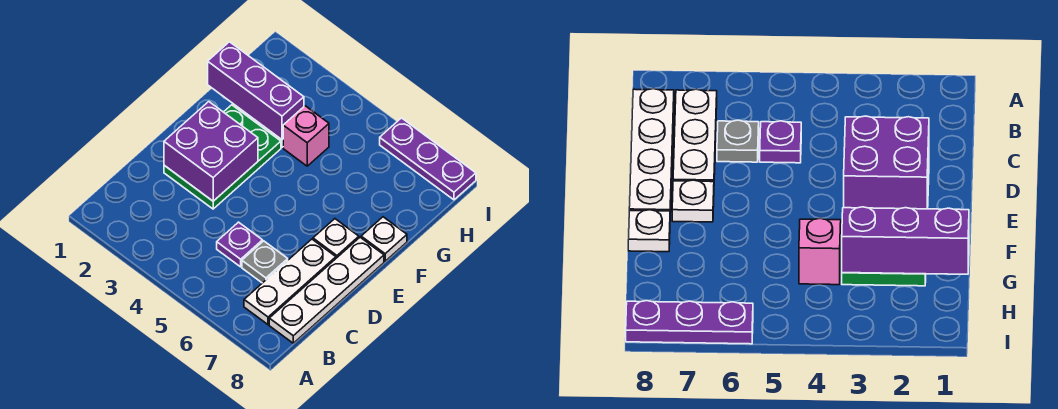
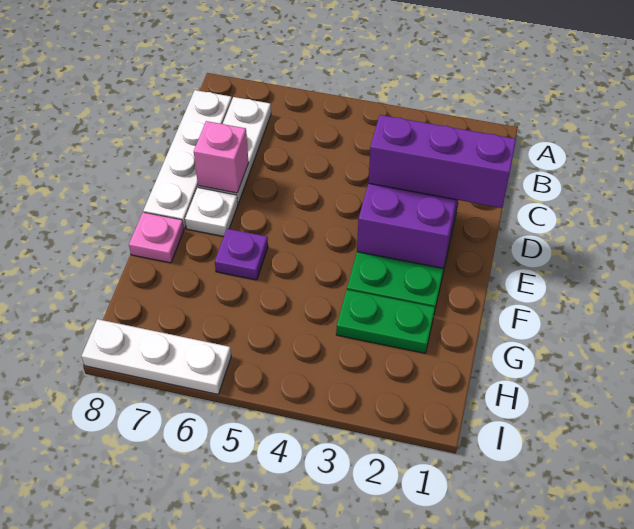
purple 1x1 plate [217,222,263,267] -> purple 1x1 plate moved to [215,229,268,280]
grey 1x1 plate [242,241,288,283] -> none
white 1x1 plate [361,217,407,261] -> pink 1x1 plate [129,212,184,263]
purple 1x3 brick [208,42,304,140] -> purple 1x3 brick moved to [368,115,516,208]
pink 1x1 brick [283,106,329,166] -> pink 1x1 brick moved to [194,121,249,193]
purple 1x3 plate [380,118,476,200] -> white 1x3 plate [82,319,231,394]

